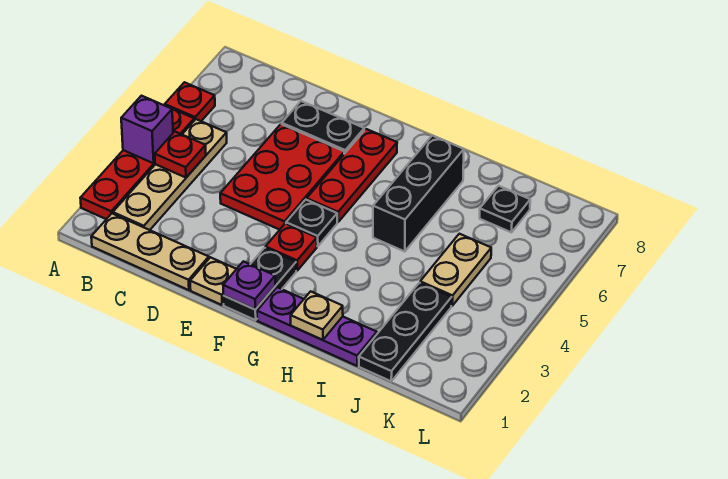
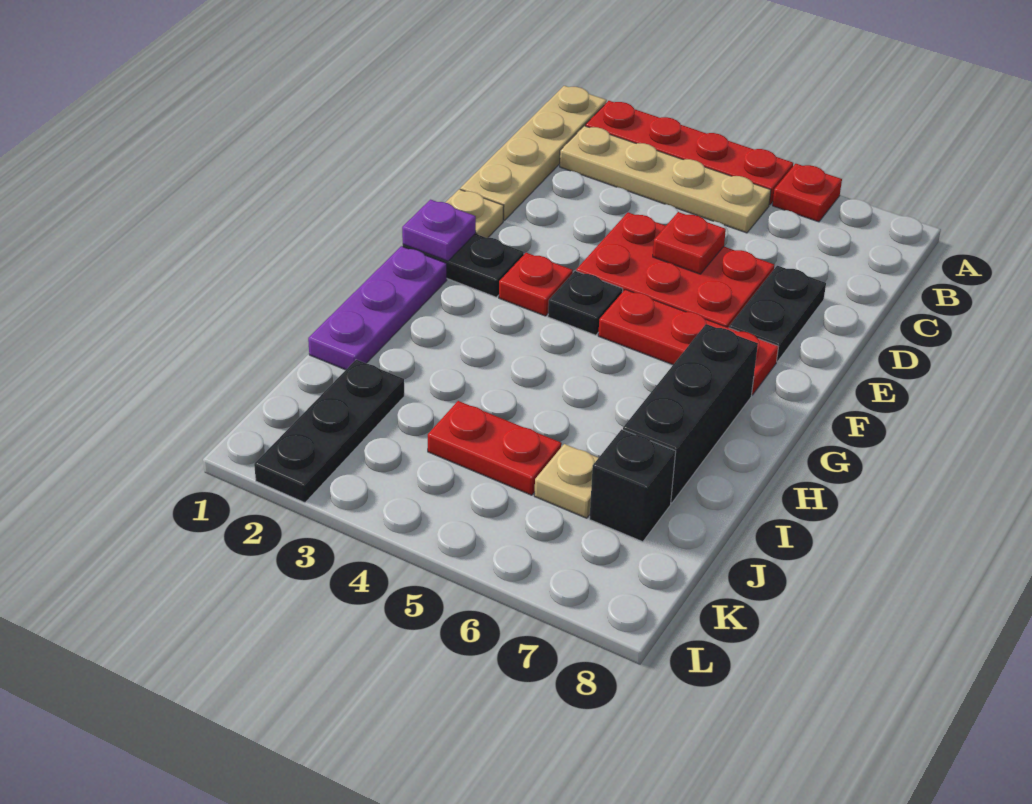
purple 1x1 brick [121,96,173,163] -> none
tan 1x3 plate [91,214,209,290] -> tan 1x4 plate [460,86,607,221]
red 1x1 plate [155,132,206,178] -> red 1x1 plate moved to [653,212,726,274]
tan 1x1 plate [291,291,343,340] -> tan 1x1 plate moved to [534,444,598,518]
black 1x3 brick [373,136,464,252] -> black 1x3 brick turned to [623,324,758,503]
black 1x3 plate [359,283,452,381] -> black 1x3 plate turned to [254,360,404,503]
tan 1x2 plate [420,234,491,306] -> red 1x2 plate [428,401,562,495]
black 1x1 plate [480,186,530,232] -> black 1x1 brick [590,429,676,542]

